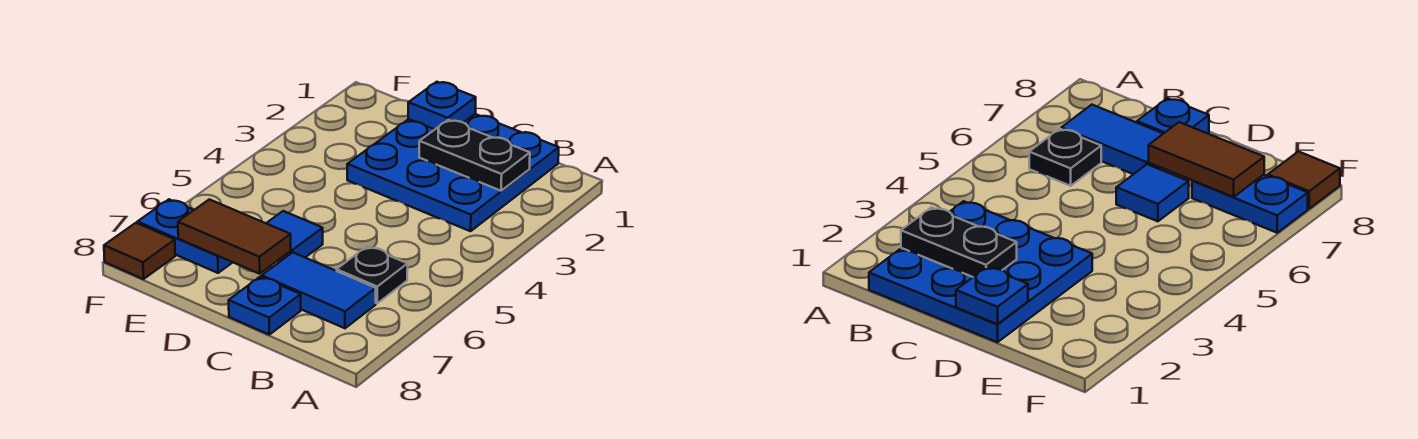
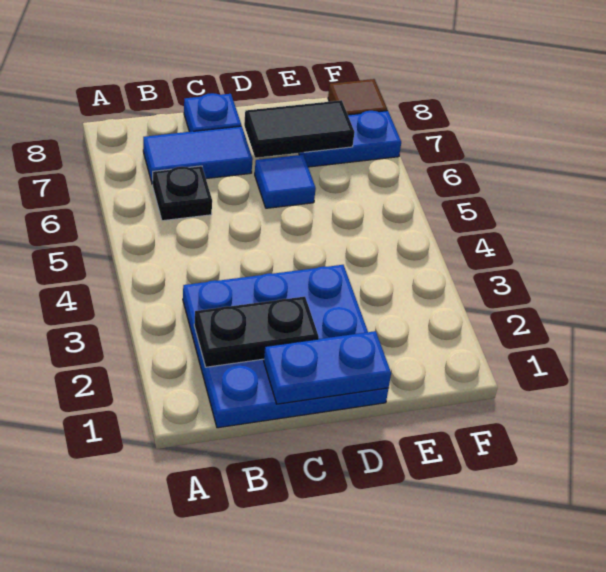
blue 1x1 plate [408,82,476,129] -> blue 1x2 plate [264,331,391,404]
brown 1x2 tile [178,199,291,274] -> black 1x2 tile [244,100,355,158]

